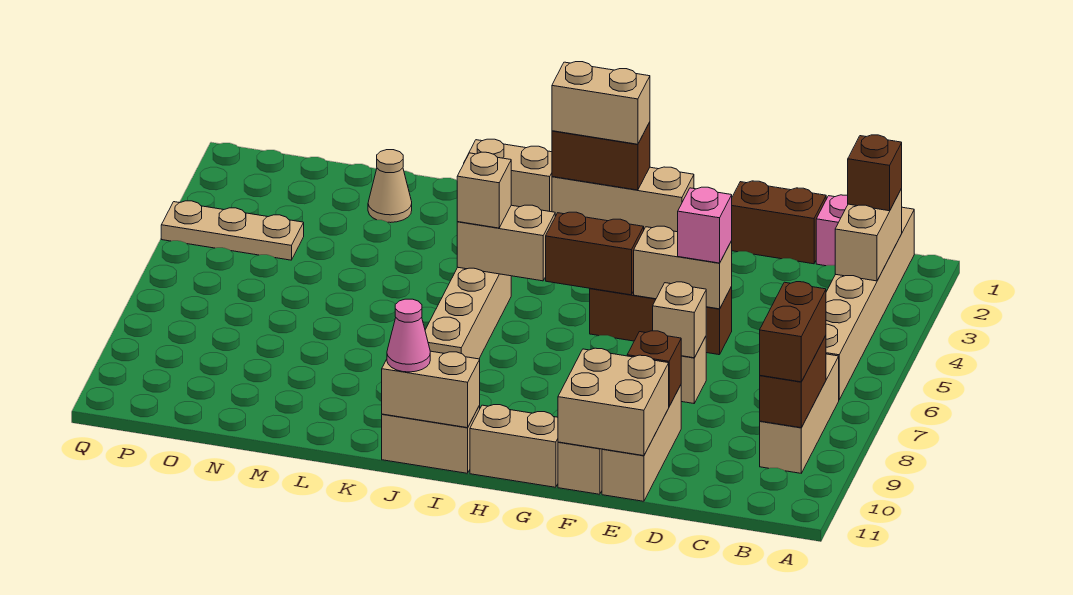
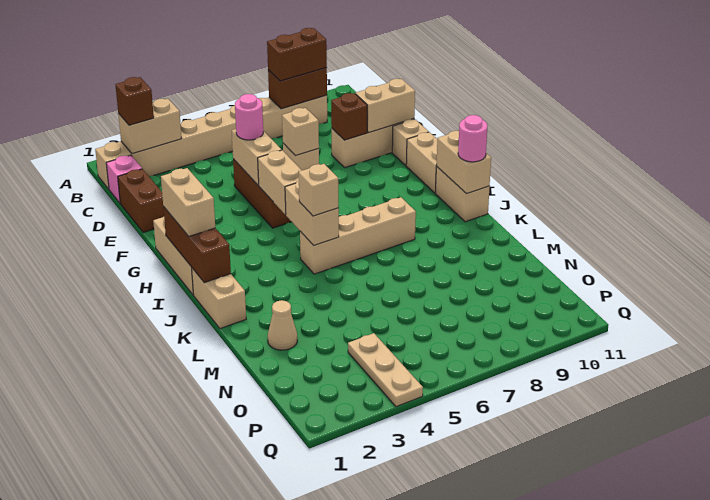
pink 1x1 brick [678,187,732,263] -> pink 1x1 round brick [235,94,263,140]
tan 2x2 brick [558,348,669,456] -> tan 1x2 brick [355,79,415,133]
brown 1x2 brick [546,212,644,295] -> tan 1x2 brick [258,150,302,215]
brown 1x2 brick [552,122,650,190] -> brown 1x3 brick [163,207,231,283]
pink 1x1 cone [387,299,430,372] -> pink 1x1 round brick [458,115,487,162]

